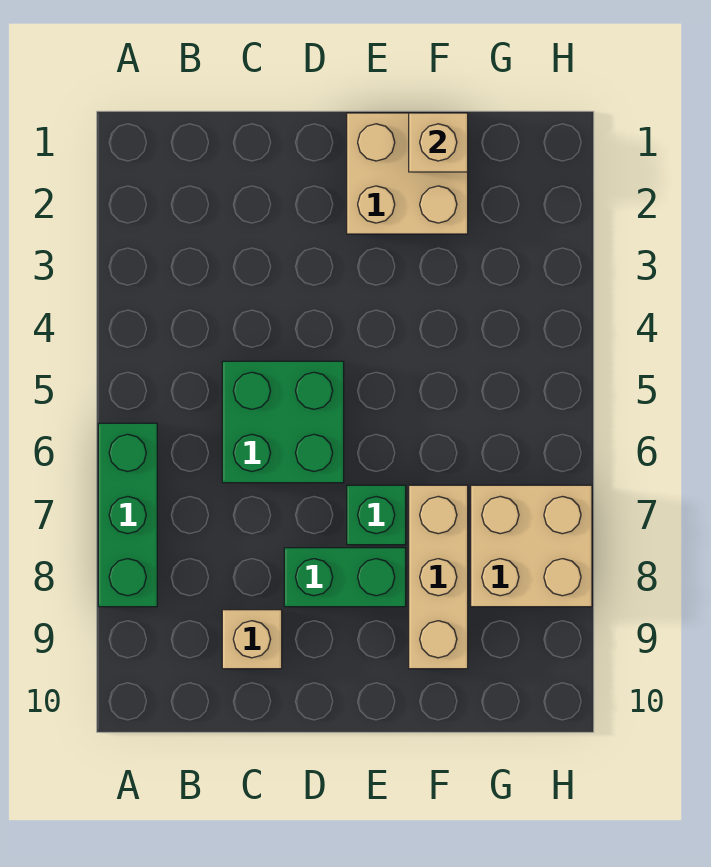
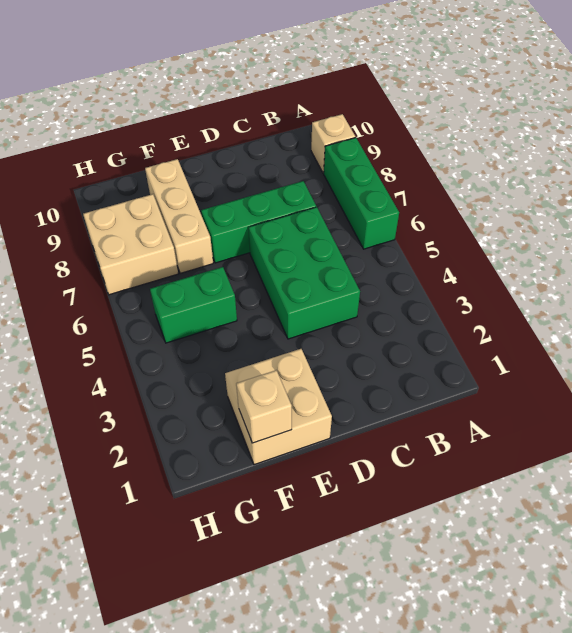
green 2x2 brick [222,361,344,483] -> green 2x3 brick [249,207,360,339]
tan 1x1 brick [222,610,282,669] -> tan 1x1 brick moved to [311,114,355,173]
green 1x2 brick [284,548,406,607] -> green 1x2 brick moved to [150,267,237,343]
green 1x1 brick [347,485,406,545] -> green 1x3 brick [201,181,316,263]

